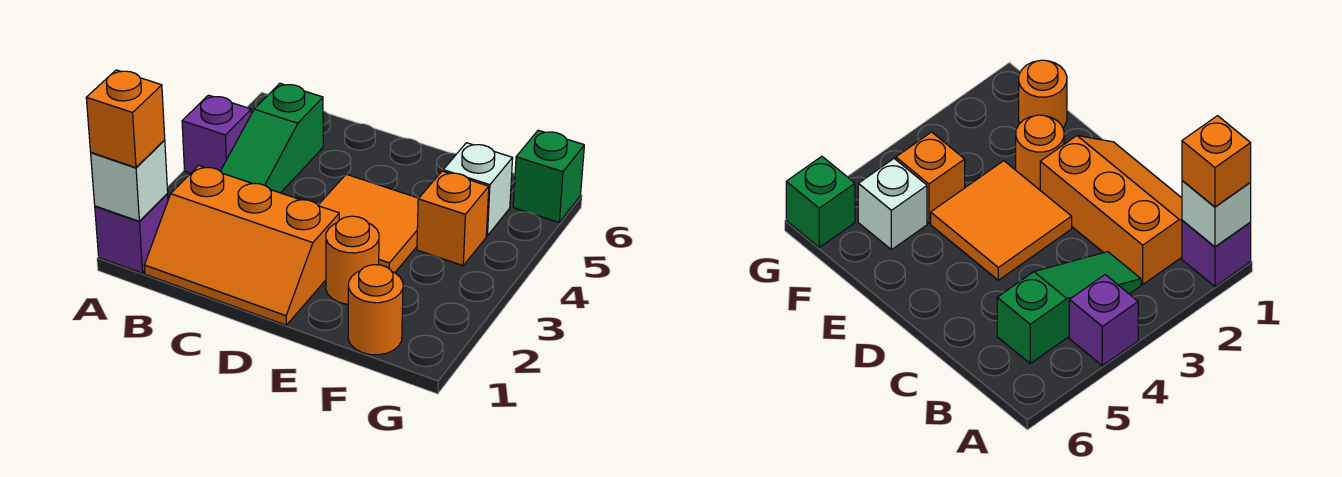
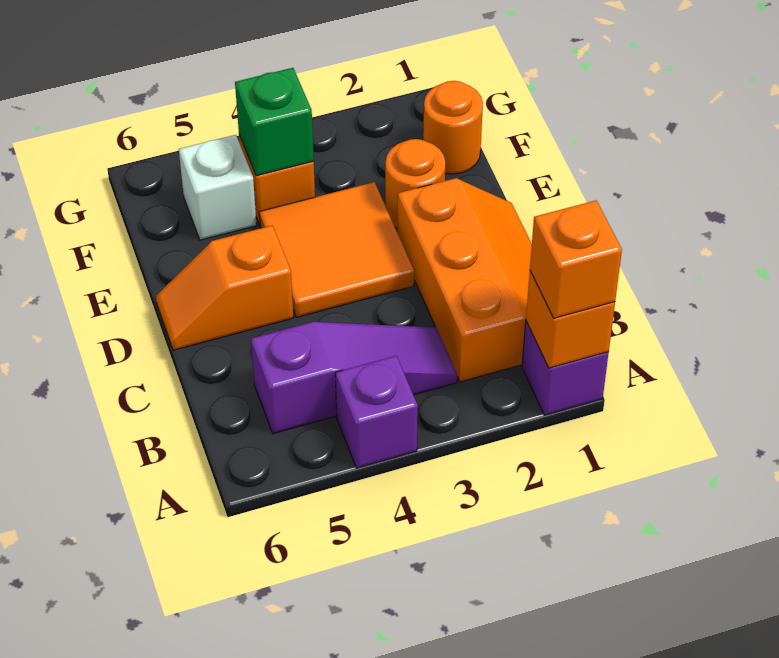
white 1x1 brick [91,140,168,221] -> orange 1x1 brick [526,271,615,368]
green 1x3 slope [221,83,323,193] -> purple 1x3 slope [251,322,457,434]
none -> orange 1x2 slope [156,226,293,350]
green 1x1 brick [513,130,584,222] -> green 1x1 brick moved to [235,68,314,176]

